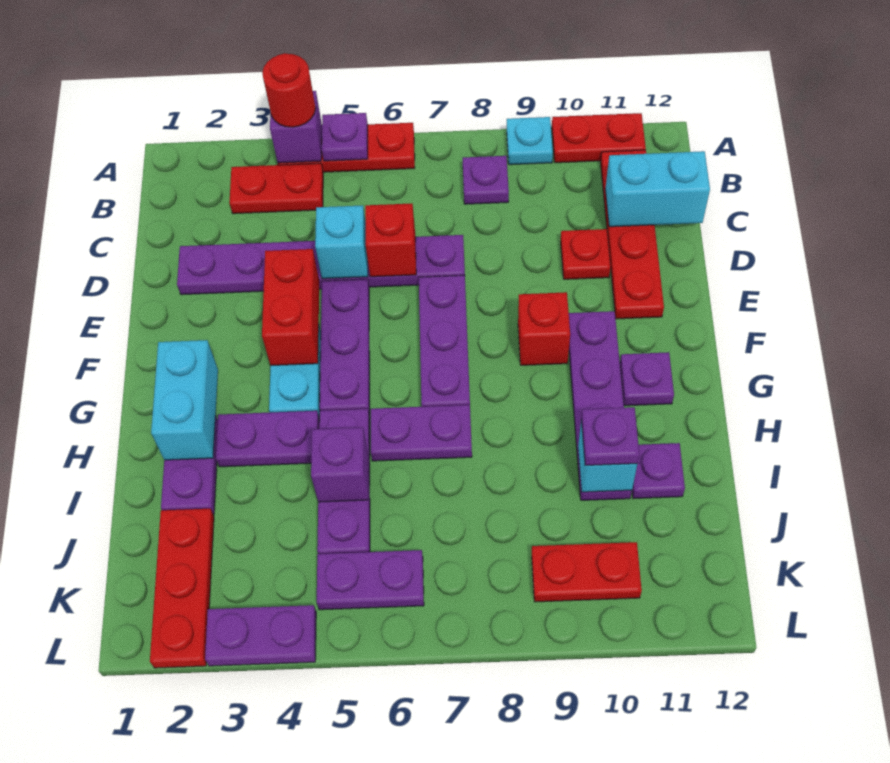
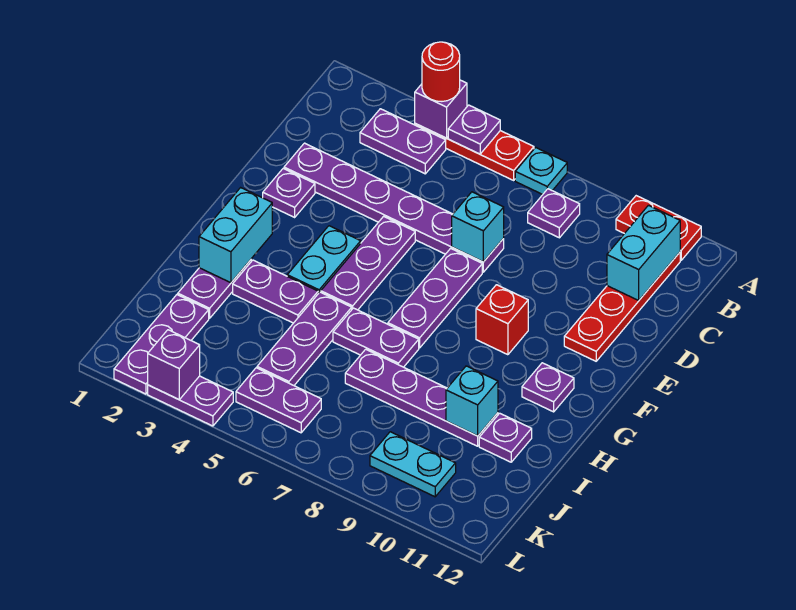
cyan 1x1 plate [507,117,553,165] -> cyan 1x1 plate moved to [515,148,567,194]
red 1x2 plate [229,163,323,214] -> purple 1x2 plate [360,109,446,174]
cyan 1x2 brick [605,151,710,227] -> cyan 1x2 brick turned to [607,205,680,300]
cyan 1x1 brick [315,205,368,279] -> cyan 1x1 brick moved to [452,192,504,262]
red 1x1 brick [365,203,416,277] -> none
red 1x1 plate [561,229,611,279] -> none
red 1x2 brick [262,249,319,366] -> none
purple 1x4 plate [569,311,632,500] -> purple 1x4 plate turned to [345,349,498,446]
purple 1x1 brick [311,427,368,502] -> purple 1x1 brick moved to [148,330,200,399]
purple 1x1 plate [581,407,639,465] -> purple 1x1 plate moved to [263,169,315,217]
red 1x3 plate [150,509,214,668] -> purple 1x3 plate [114,295,209,394]
red 1x2 plate [532,542,642,602] -> cyan 1x2 plate [370,432,456,497]

